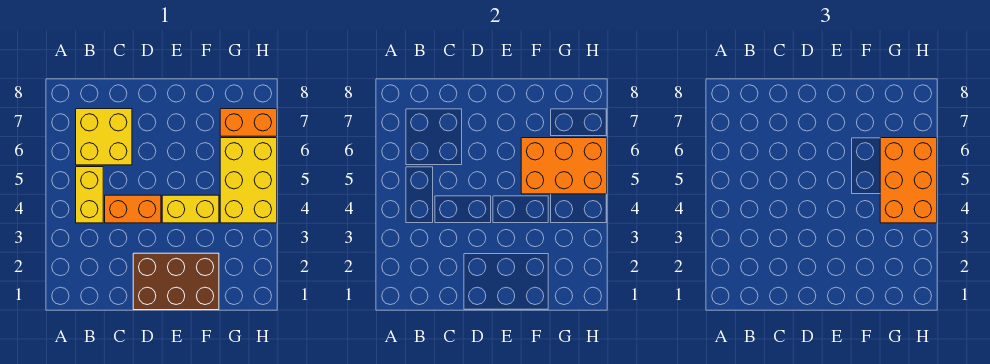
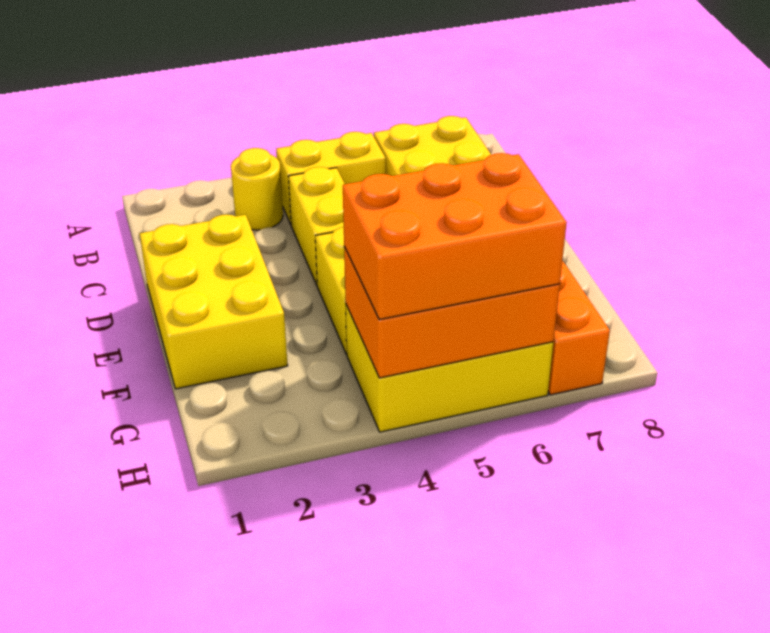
none -> yellow 1x1 round brick [231,148,283,230]
orange 1x2 brick [105,195,161,223] -> yellow 1x2 brick [288,167,345,285]
brown 2x3 brick [133,253,219,310] -> yellow 2x3 brick [139,214,288,389]
orange 2x3 brick [521,138,607,194] -> orange 2x3 brick turned to [344,247,560,378]

